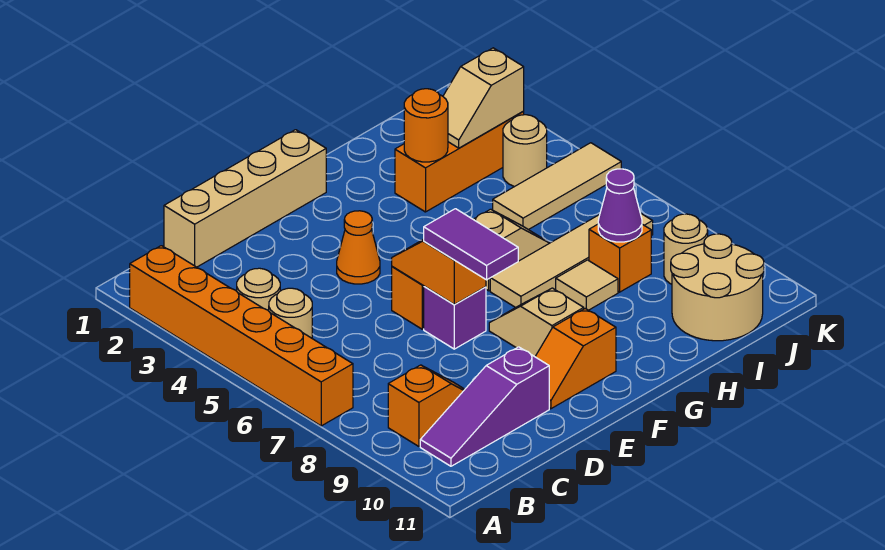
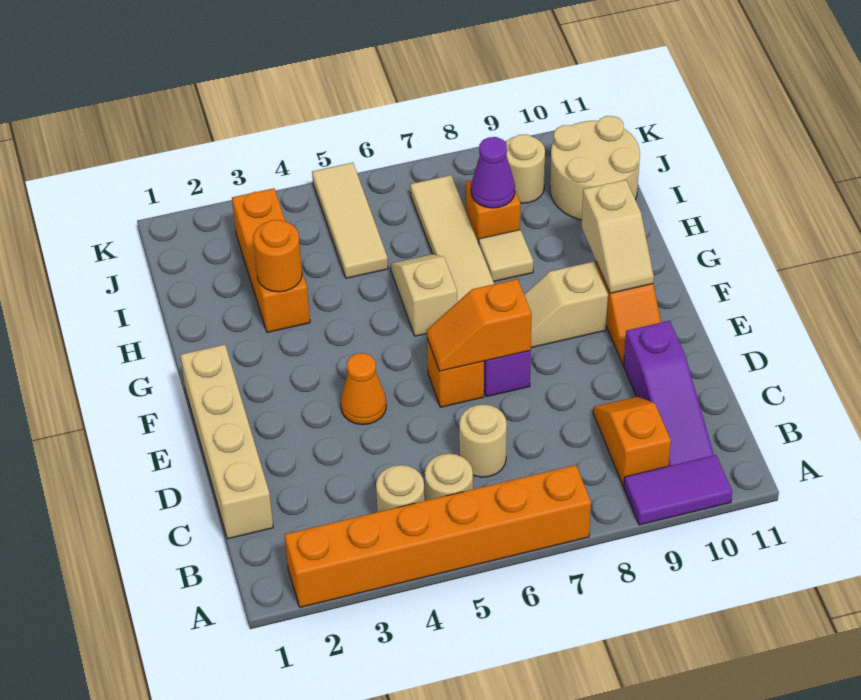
purple 1x2 tile [424,209,518,280] -> purple 1x2 tile moved to [624,455,732,525]
tan 1x2 slope [443,48,524,148] -> tan 1x2 slope moved to [582,180,654,293]
tan 1x1 round brick [503,115,547,187] -> tan 1x1 round brick moved to [459,405,507,477]

